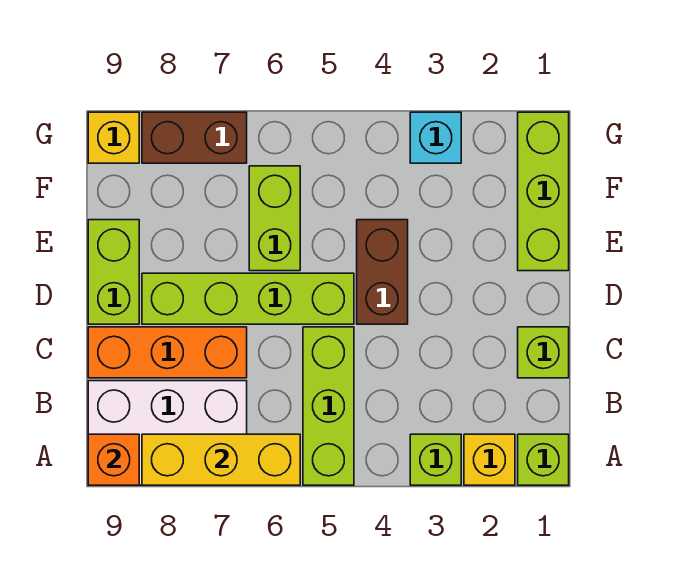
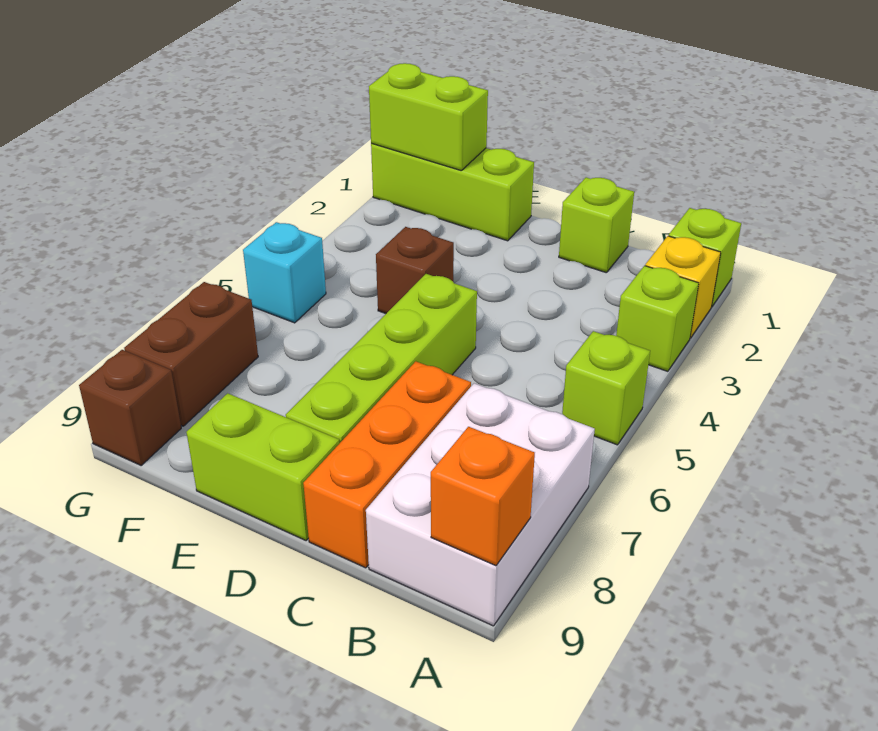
lime 1x3 brick [303,327,354,485] -> lime 1x1 brick [562,331,650,445]
yellow 1x3 brick [142,434,300,485] -> none
brown 1x2 brick [357,220,408,324] -> brown 1x1 brick [376,227,454,314]
lime 1x2 brick [249,166,300,271] -> lime 1x2 brick moved to [369,63,488,171]
cyan 1x1 brick [410,112,461,163] -> cyan 1x1 brick moved to [243,222,326,323]
yellow 1x1 brick [88,112,139,163] -> brown 1x1 brick [79,350,181,466]

